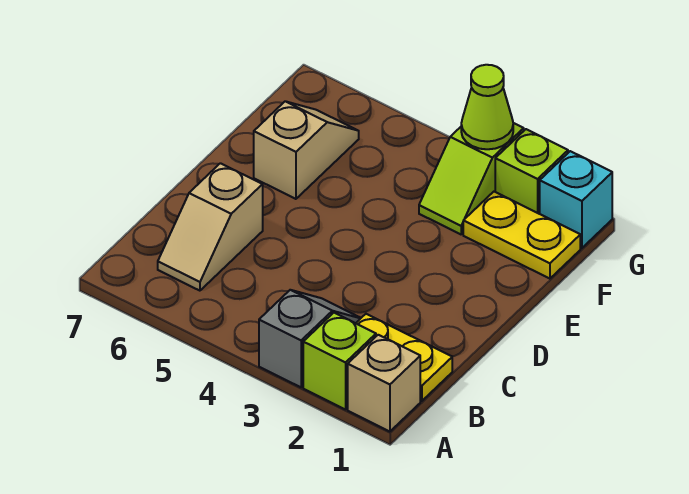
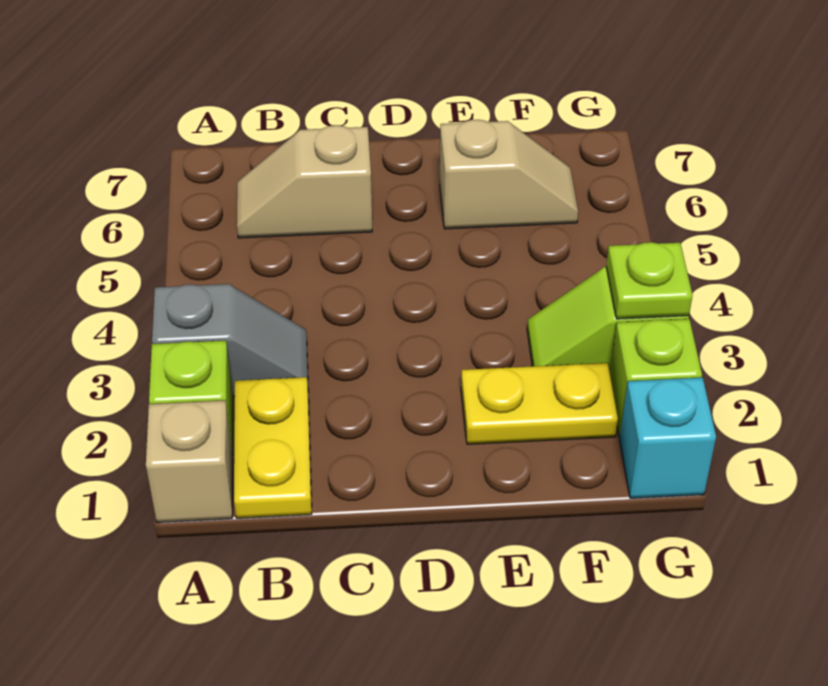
yellow 1x2 plate [463,192,580,279] -> yellow 1x2 plate turned to [461,363,618,444]
lime 1x1 cone [461,65,513,149] -> lime 1x1 plate [606,242,693,319]

